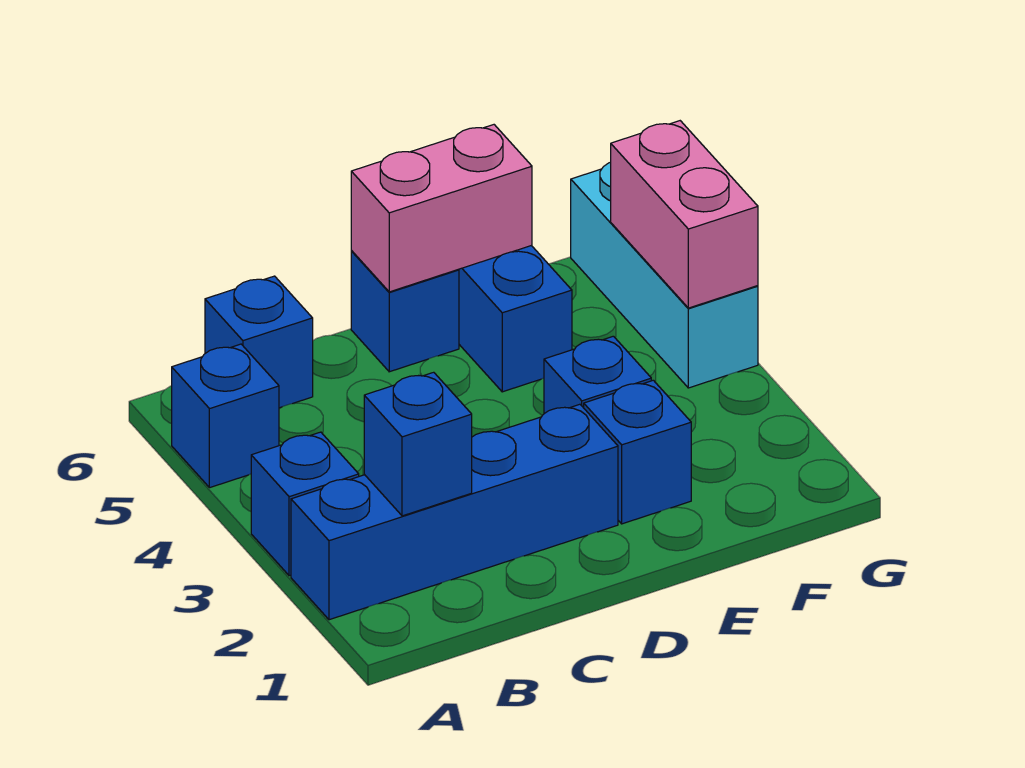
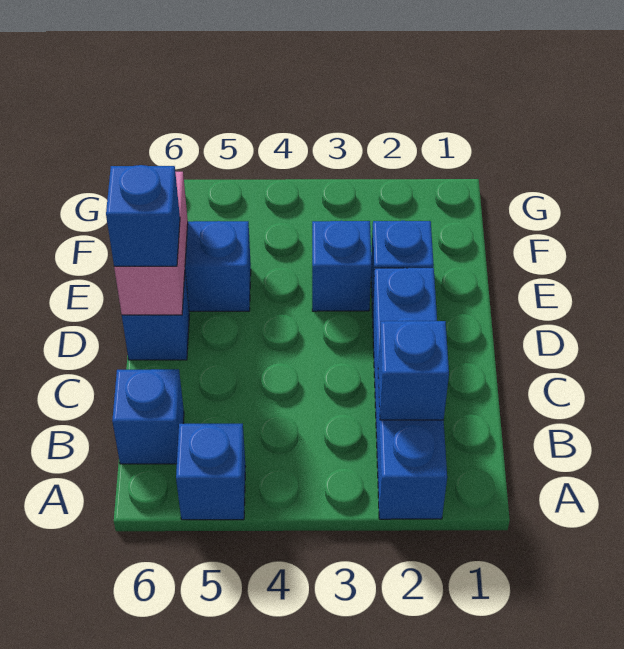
blue 1x1 brick [251,432,359,576] -> blue 1x1 brick moved to [106,165,180,266]
cyan 1x3 brick [571,162,758,388] -> none
pink 1x2 brick [611,121,758,308] -> none

